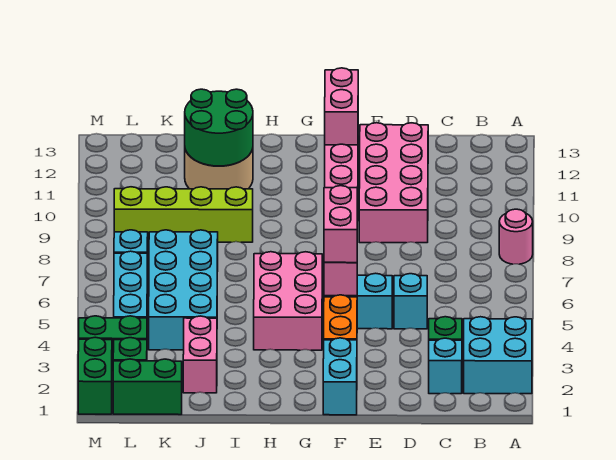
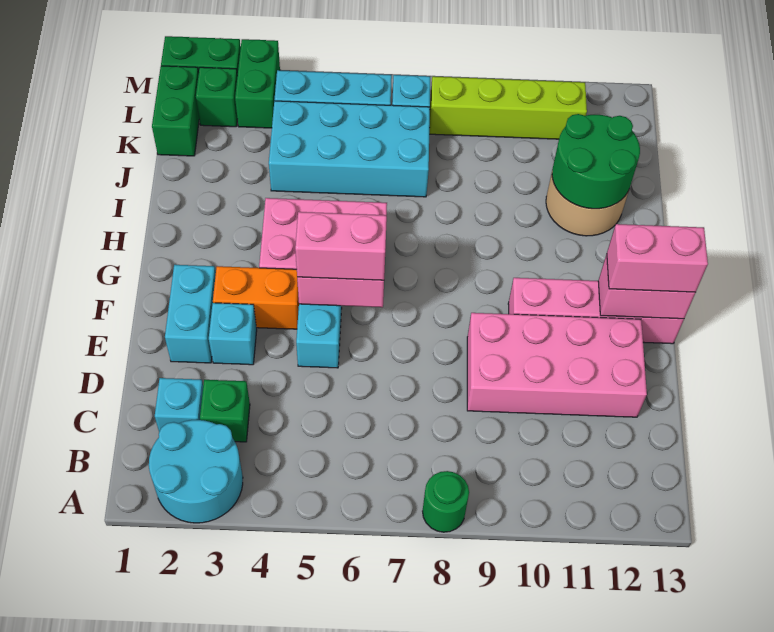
cyan 2x2 brick [464,317,532,394] -> cyan 2x2 round brick [149,420,243,523]
pink 1x1 round brick [499,209,533,264] -> green 1x1 round brick [423,471,469,532]
cyan 1x1 brick [394,274,427,329] -> cyan 1x1 brick moved to [209,303,257,365]
cyan 1x2 brick [323,338,357,415] -> cyan 1x2 brick turned to [165,265,216,363]
lime 1x4 brick [114,187,253,242] -> lime 1x4 brick turned to [429,76,587,139]
pink 1x2 brick [183,316,217,393] -> pink 1x2 brick moved to [607,224,708,292]

